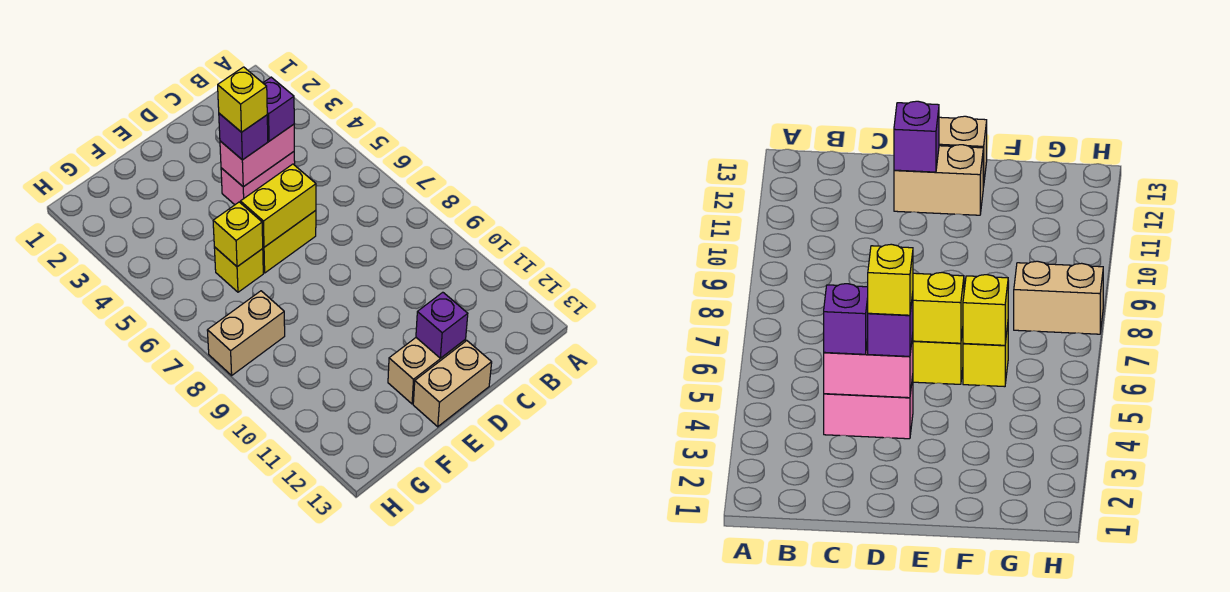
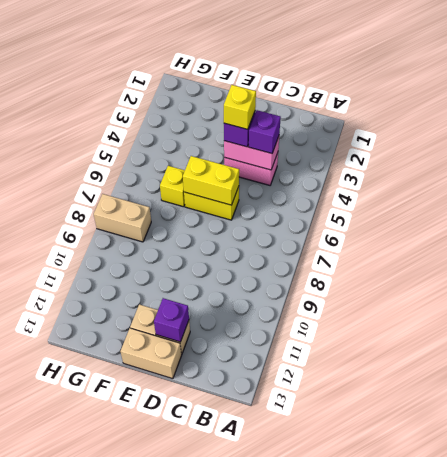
yellow 1x1 brick [213,202,263,267] -> none

